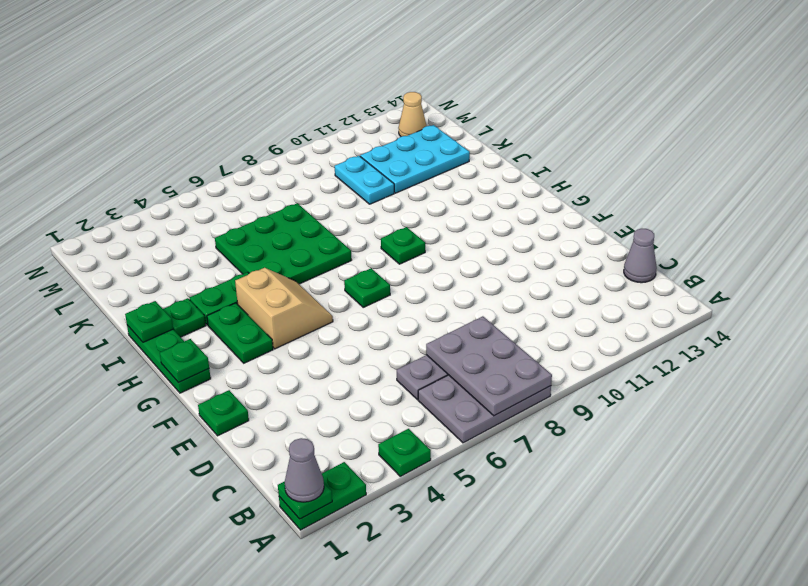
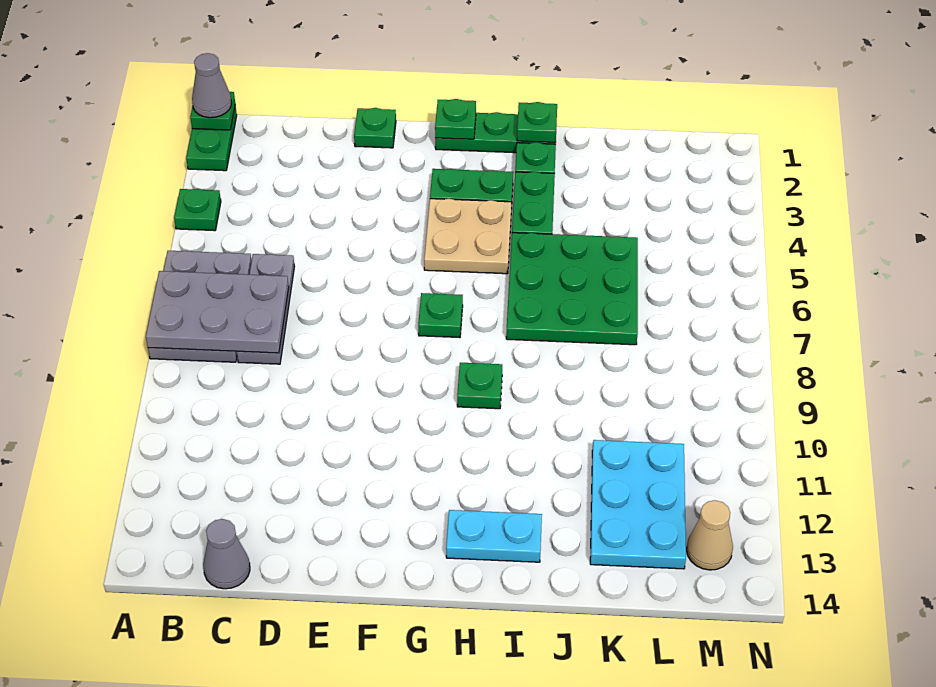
tan 2x2 slope [235,268,333,349] -> tan 2x2 plate [424,199,512,274]
cyan 1x2 plate [335,156,394,204] -> cyan 1x2 plate moved to [446,510,542,562]

